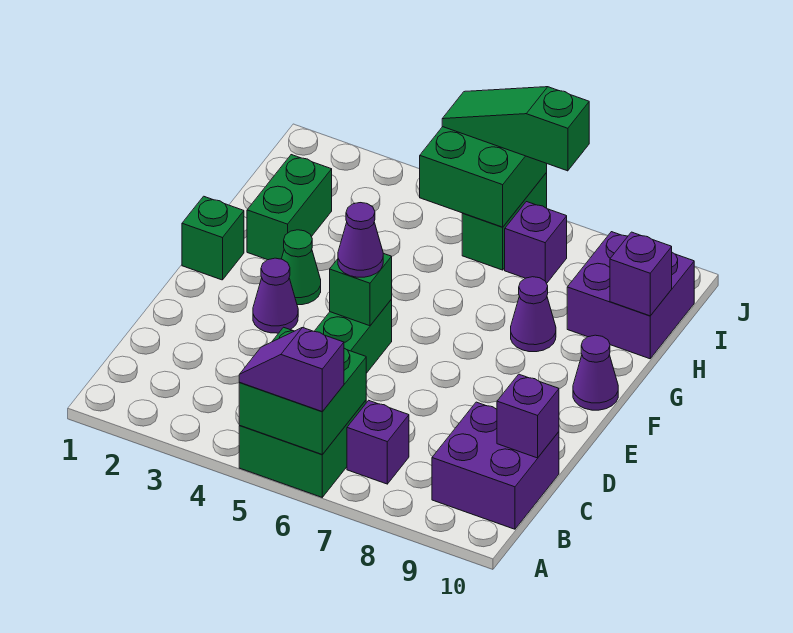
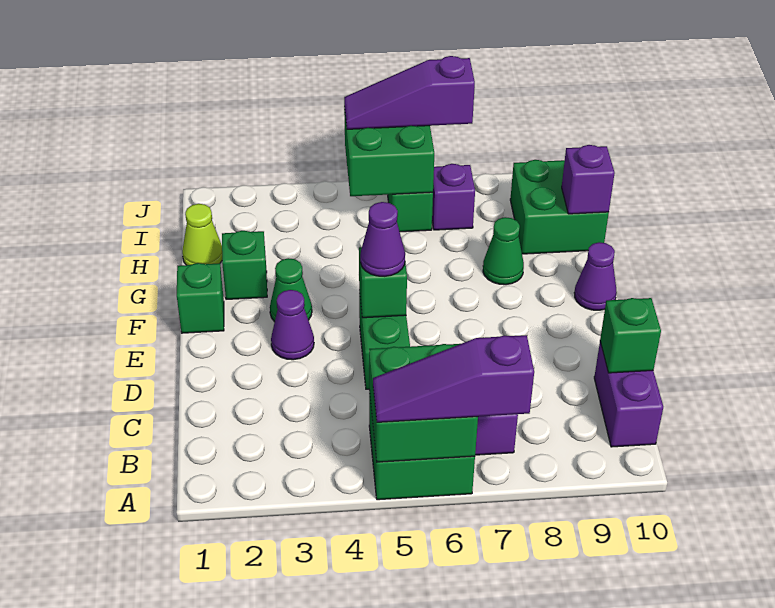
purple 1x2 slope [239,328,344,412] -> purple 1x3 slope [373,335,534,422]
purple 2x2 brick [432,402,559,529] -> purple 1x2 brick [594,342,663,447]
purple 1x1 brick [497,374,559,458] -> green 1x1 brick [600,298,661,373]
green 1x2 brick [247,155,332,260] -> green 1x1 brick [222,231,267,299]
purple 1x1 cone [511,277,556,352] -> green 1x1 cone [483,217,524,285]
none -> lime 1x1 cone [182,204,222,265]
purple 2x2 brick [567,232,694,359] -> green 2x2 brick [510,160,609,254]
green 1x3 slope [442,87,589,171] -> purple 1x3 slope [344,56,475,129]

